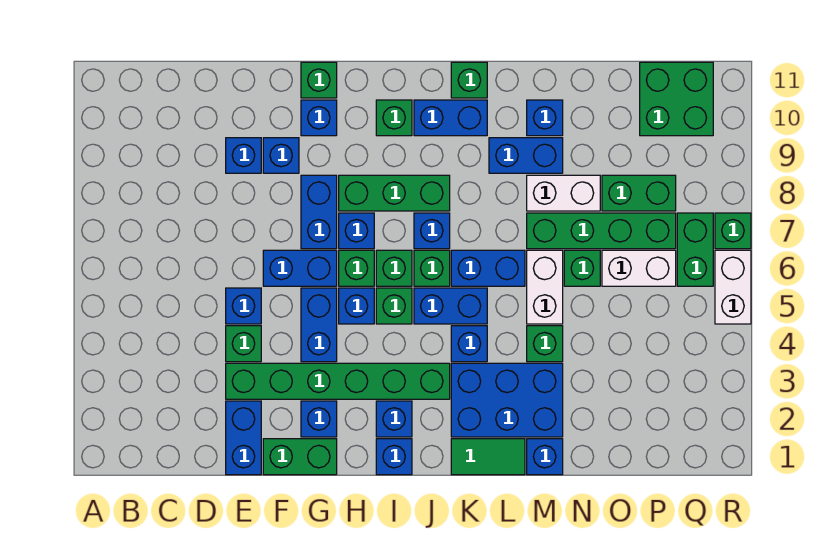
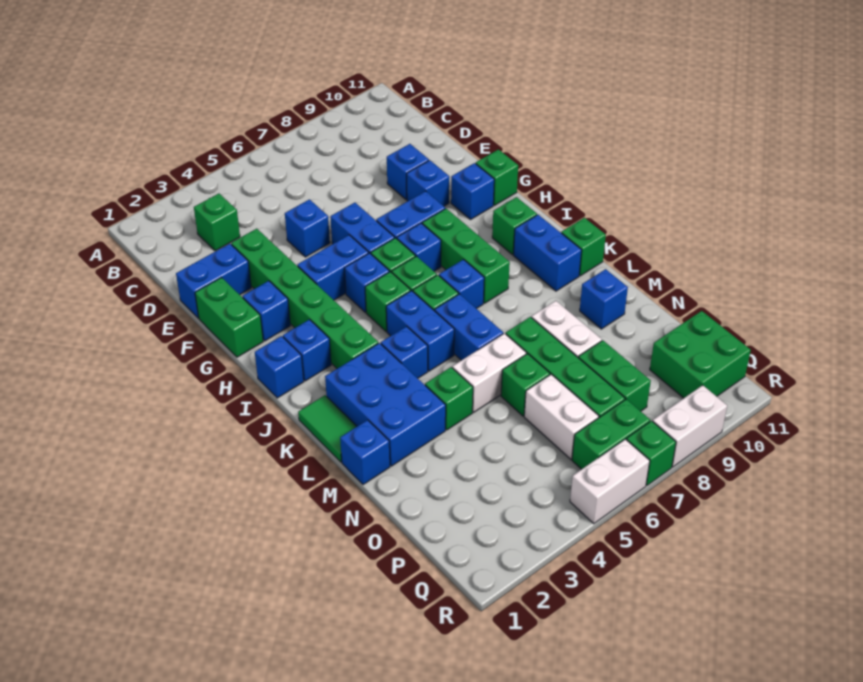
green 1x1 brick [226,326,261,362] -> green 1x1 brick moved to [194,194,240,251]
blue 1x2 brick [489,138,563,173] -> none
none -> white 1x2 brick [653,385,727,467]

